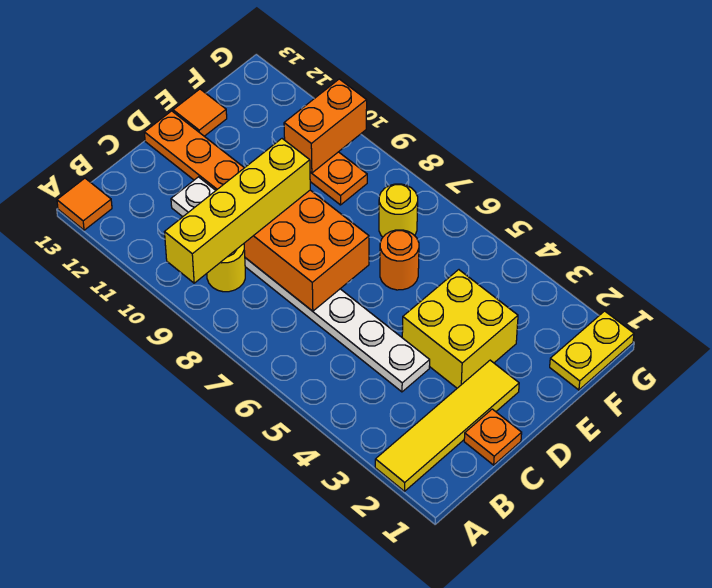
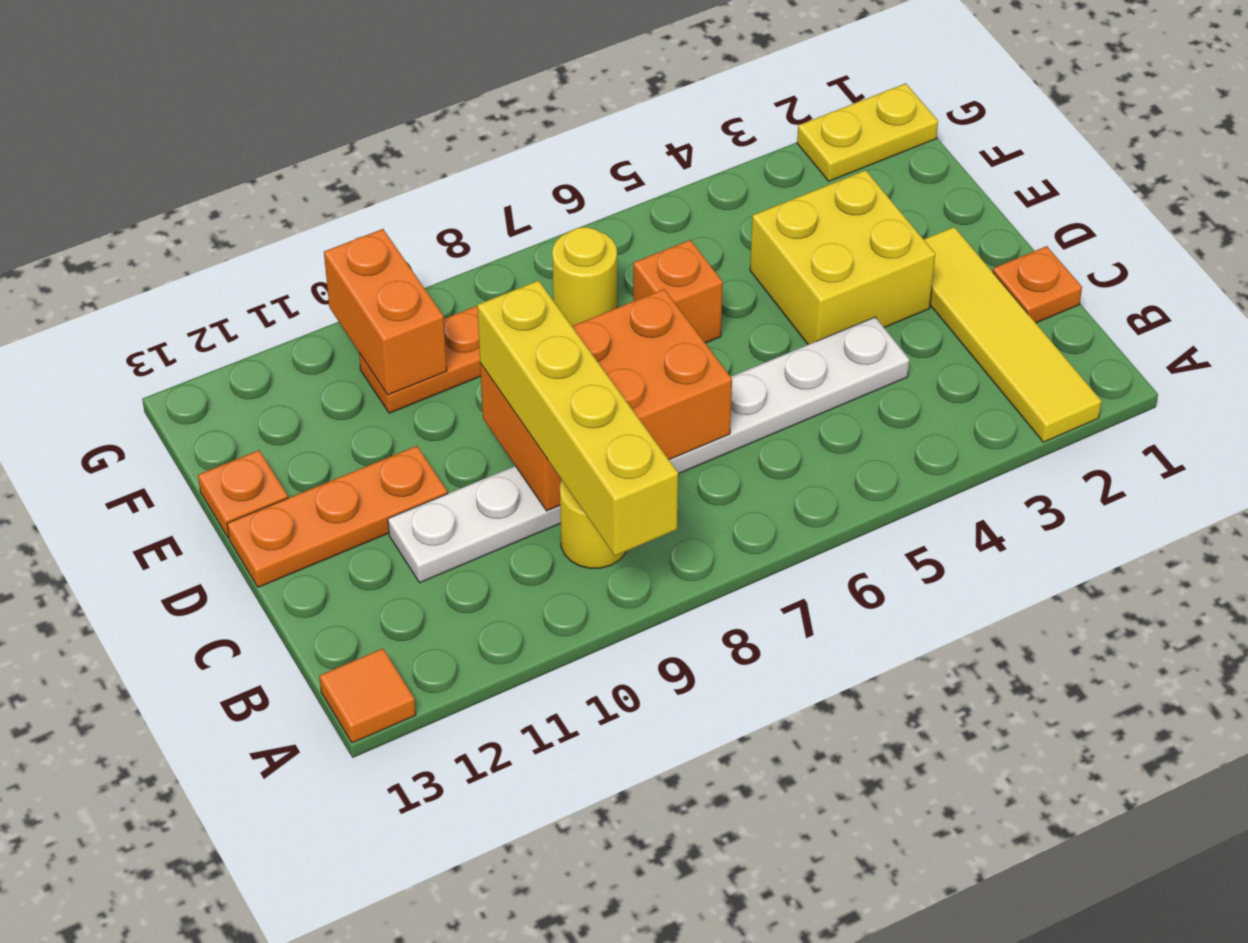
orange 1x1 round brick [380,230,419,290] -> orange 1x1 brick [633,240,723,343]
orange 1x1 tile [173,89,227,136] -> orange 1x1 plate [198,450,288,538]
yellow 1x2 plate [550,311,634,390] -> yellow 1x2 plate turned to [797,83,938,181]

